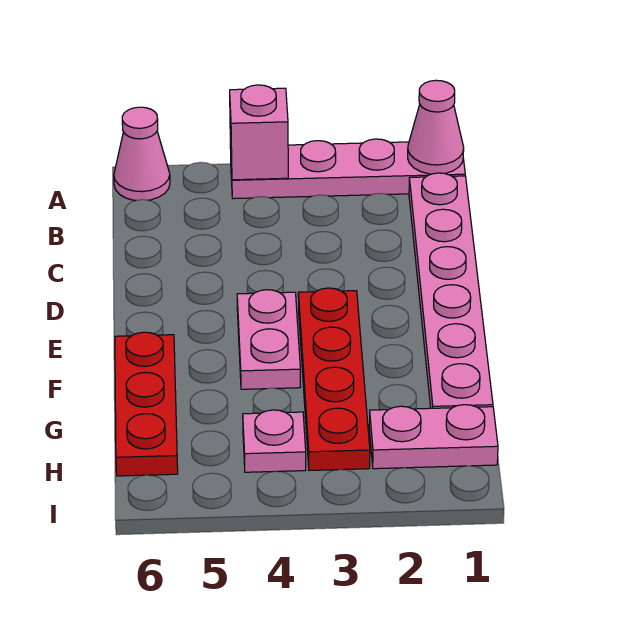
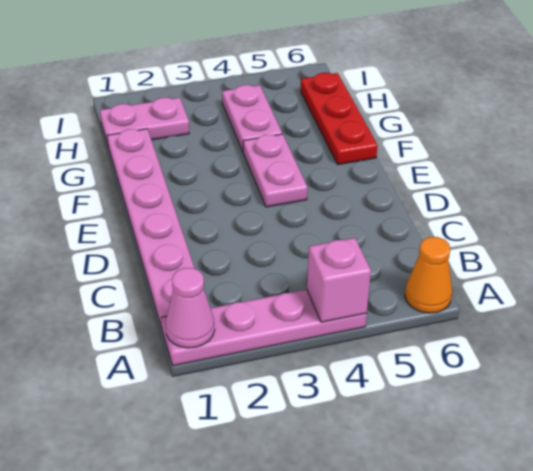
pink 1x1 cone [114,107,170,200] -> orange 1x1 cone [405,237,452,313]
red 1x4 plate [298,288,370,470] -> none
pink 1x1 plate [243,410,306,472] -> pink 1x2 plate [222,85,282,151]

